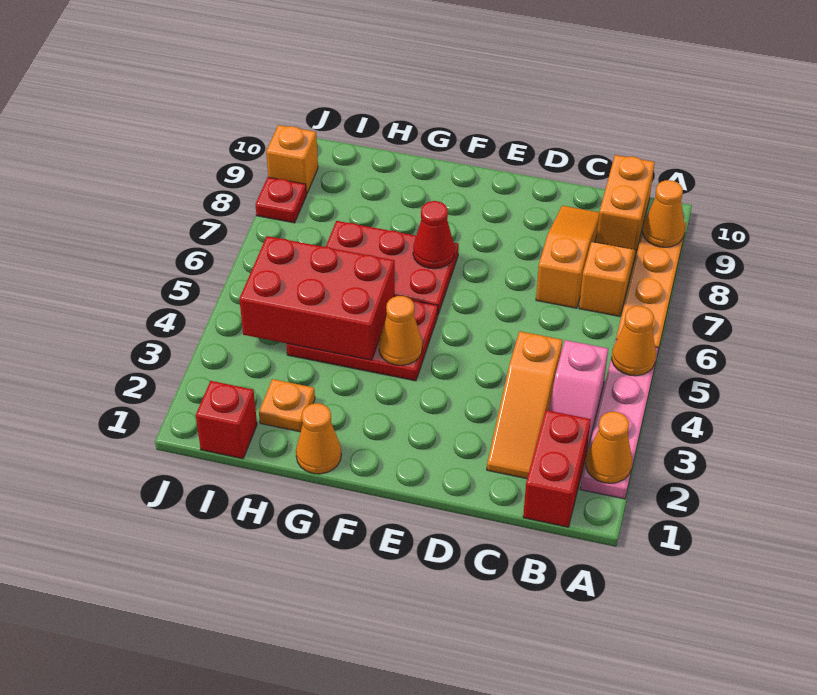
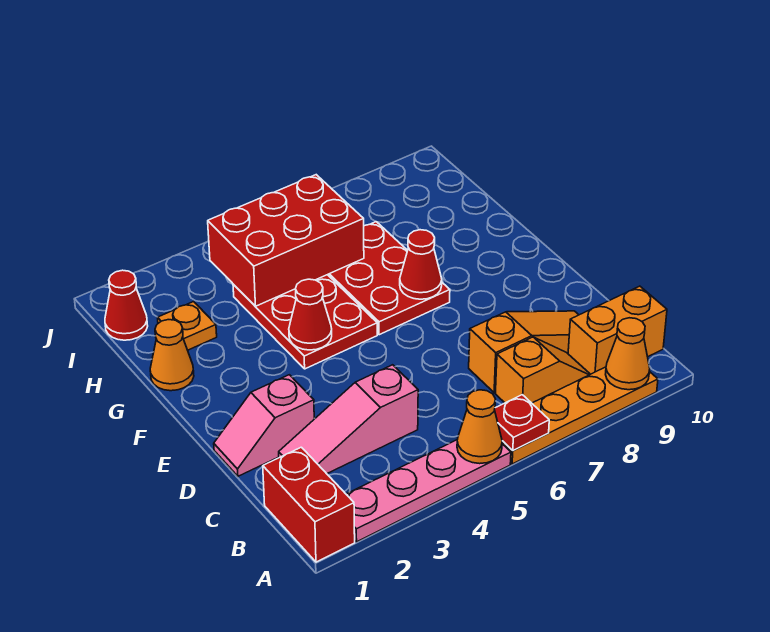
orange 1x1 cone [586,412,632,483] -> none
red 1x2 brick [523,410,591,527] -> red 1x2 brick turned to [263,447,355,562]
pink 1x2 slope [549,340,608,450] -> pink 1x2 slope moved to [214,375,314,476]
orange 1x3 slope [487,331,562,479] -> pink 1x3 slope [279,365,418,474]
orange 1x1 cone [379,296,422,365] -> red 1x1 cone [289,279,332,350]
red 2x3 brick [239,236,395,360] -> red 2x3 brick turned to [208,175,364,306]
red 1x1 brick [196,381,257,459] -> red 1x1 cone [105,270,148,340]
red 1x1 plate [255,177,306,223] -> red 1x1 plate moved to [495,395,549,450]
orange 1x1 brick [266,125,318,194] -> none

